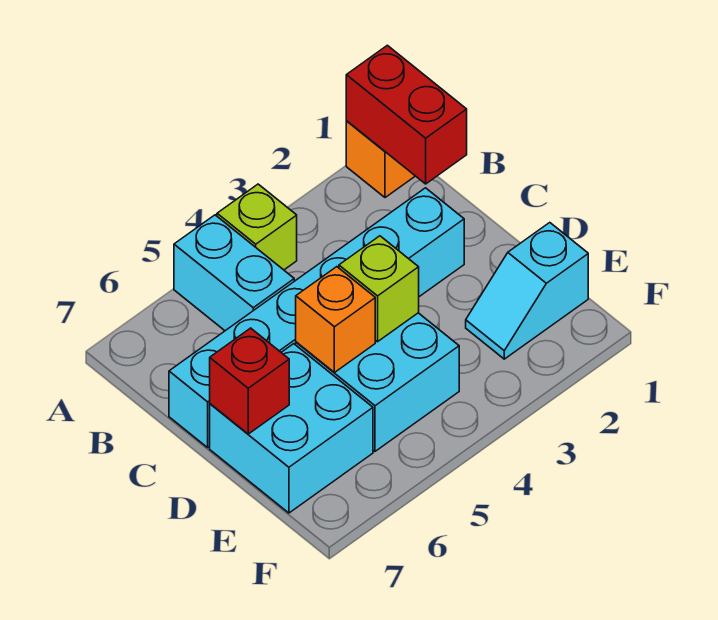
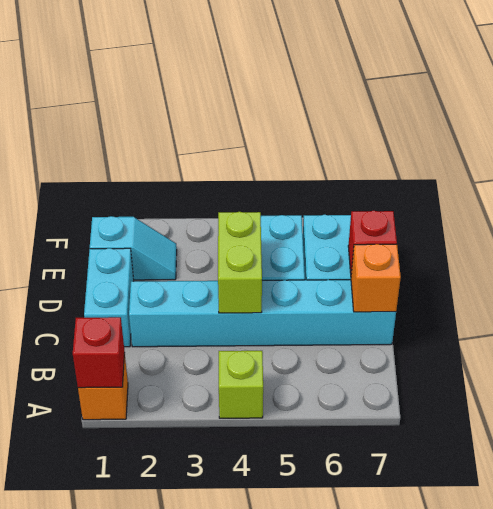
red 1x2 brick [346,45,467,184] -> red 1x1 brick [73,317,125,388]
cyan 1x2 brick [174,215,294,331] -> cyan 1x2 brick moved to [84,248,134,347]
lime 1x1 brick [339,236,419,342] -> lime 1x2 brick [218,212,262,313]
orange 1x1 brick [296,267,375,372] -> orange 1x1 brick moved to [351,244,401,312]

